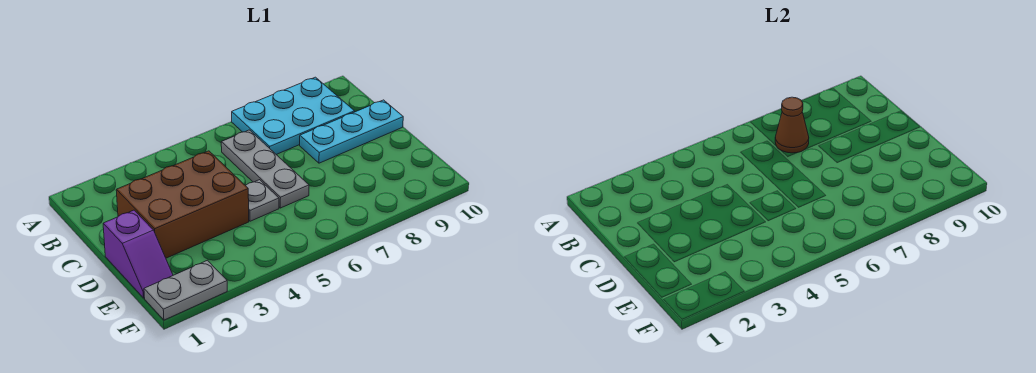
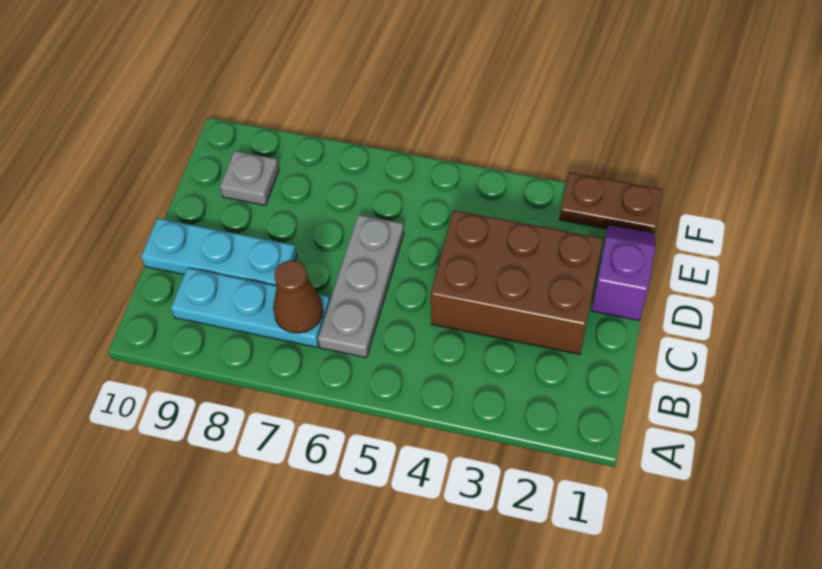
cyan 2x3 plate [232,77,355,154] -> cyan 1x3 plate [171,268,330,347]
grey 1x1 plate [246,180,279,221] -> grey 1x1 plate moved to [220,151,279,205]
grey 1x2 plate [144,260,227,320] -> brown 1x2 plate [559,173,663,233]

